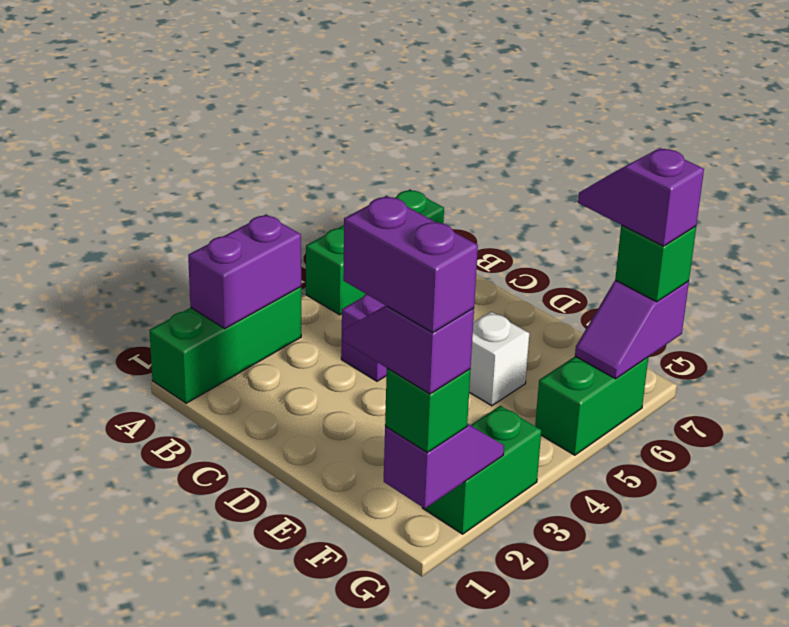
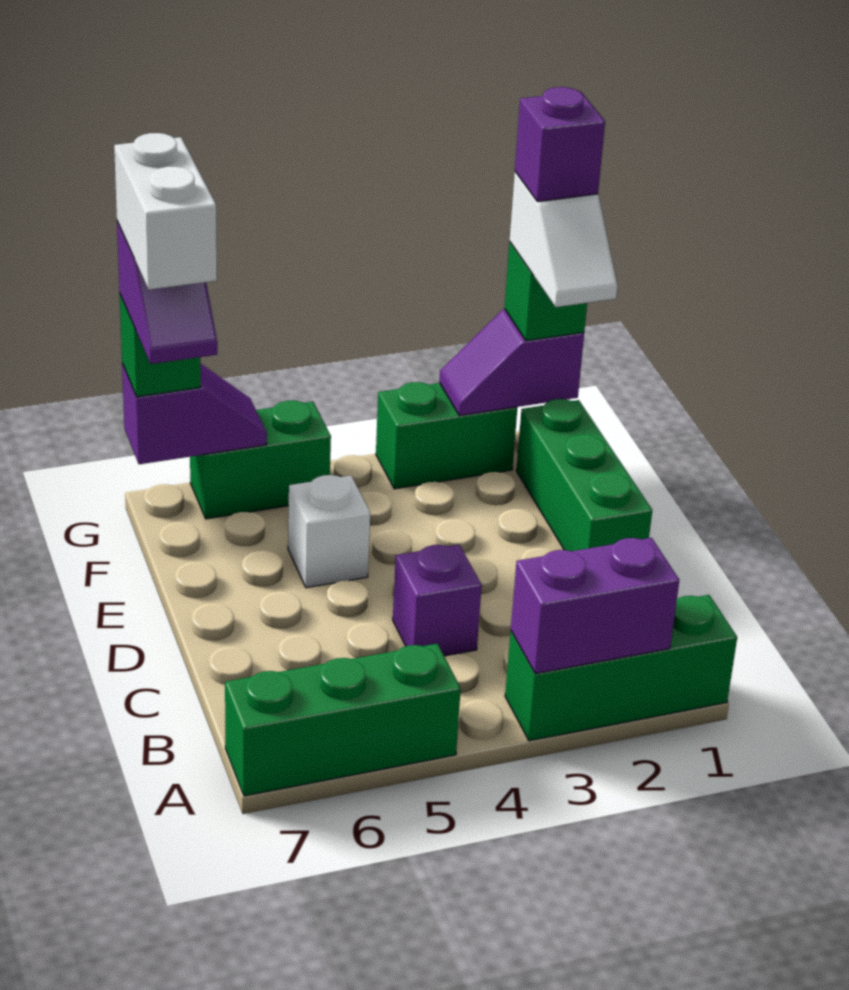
none -> green 1x3 brick [516,399,652,551]
purple 1x2 slope [343,305,474,394] -> white 1x2 slope [510,172,617,307]
purple 1x2 brick [343,196,478,333] -> purple 1x1 brick [515,87,605,202]
none -> white 1x2 brick [114,133,217,290]

